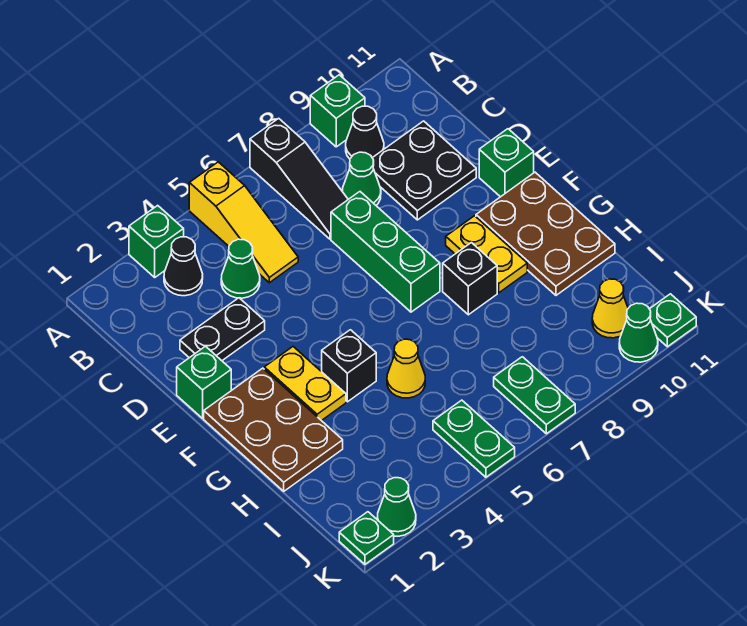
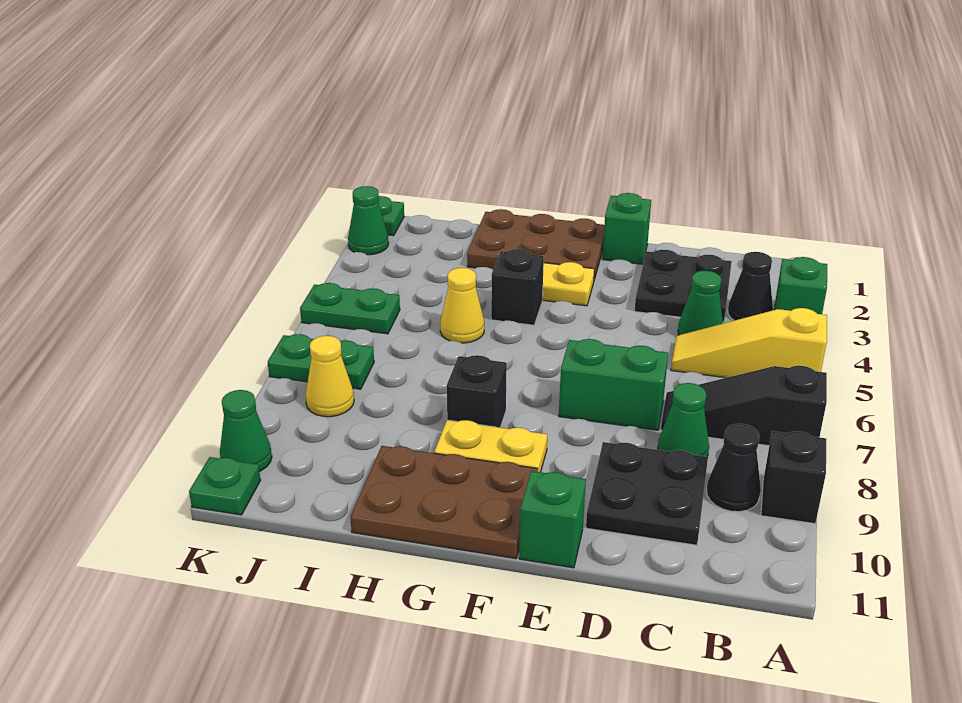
green 1x1 brick [310,75,365,147] -> black 1x1 brick [761,431,826,524]
black 1x2 plate [180,298,265,361] -> black 2x2 plate [635,250,732,323]
green 1x3 brick [331,192,440,312] -> green 1x2 brick [559,339,668,430]
yellow 1x1 cone [592,279,628,338] -> yellow 1x1 cone moved to [305,336,354,417]

